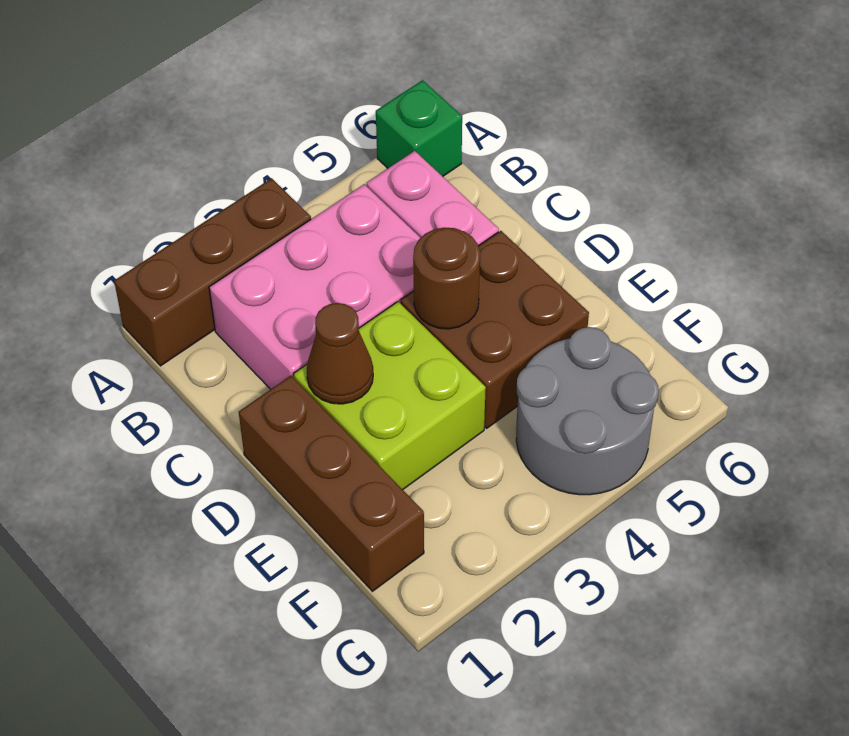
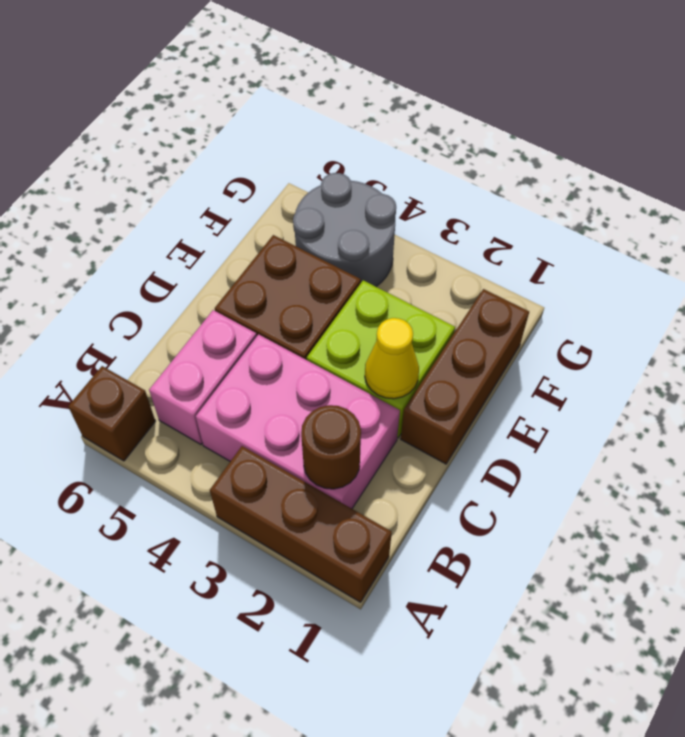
green 1x1 brick [376,80,462,176] -> brown 1x1 brick [68,366,155,461]
brown 1x1 cone [307,303,373,404] -> yellow 1x1 cone [365,318,419,399]
brown 1x1 round brick [413,227,480,329] -> brown 1x1 round brick moved to [301,405,361,489]

